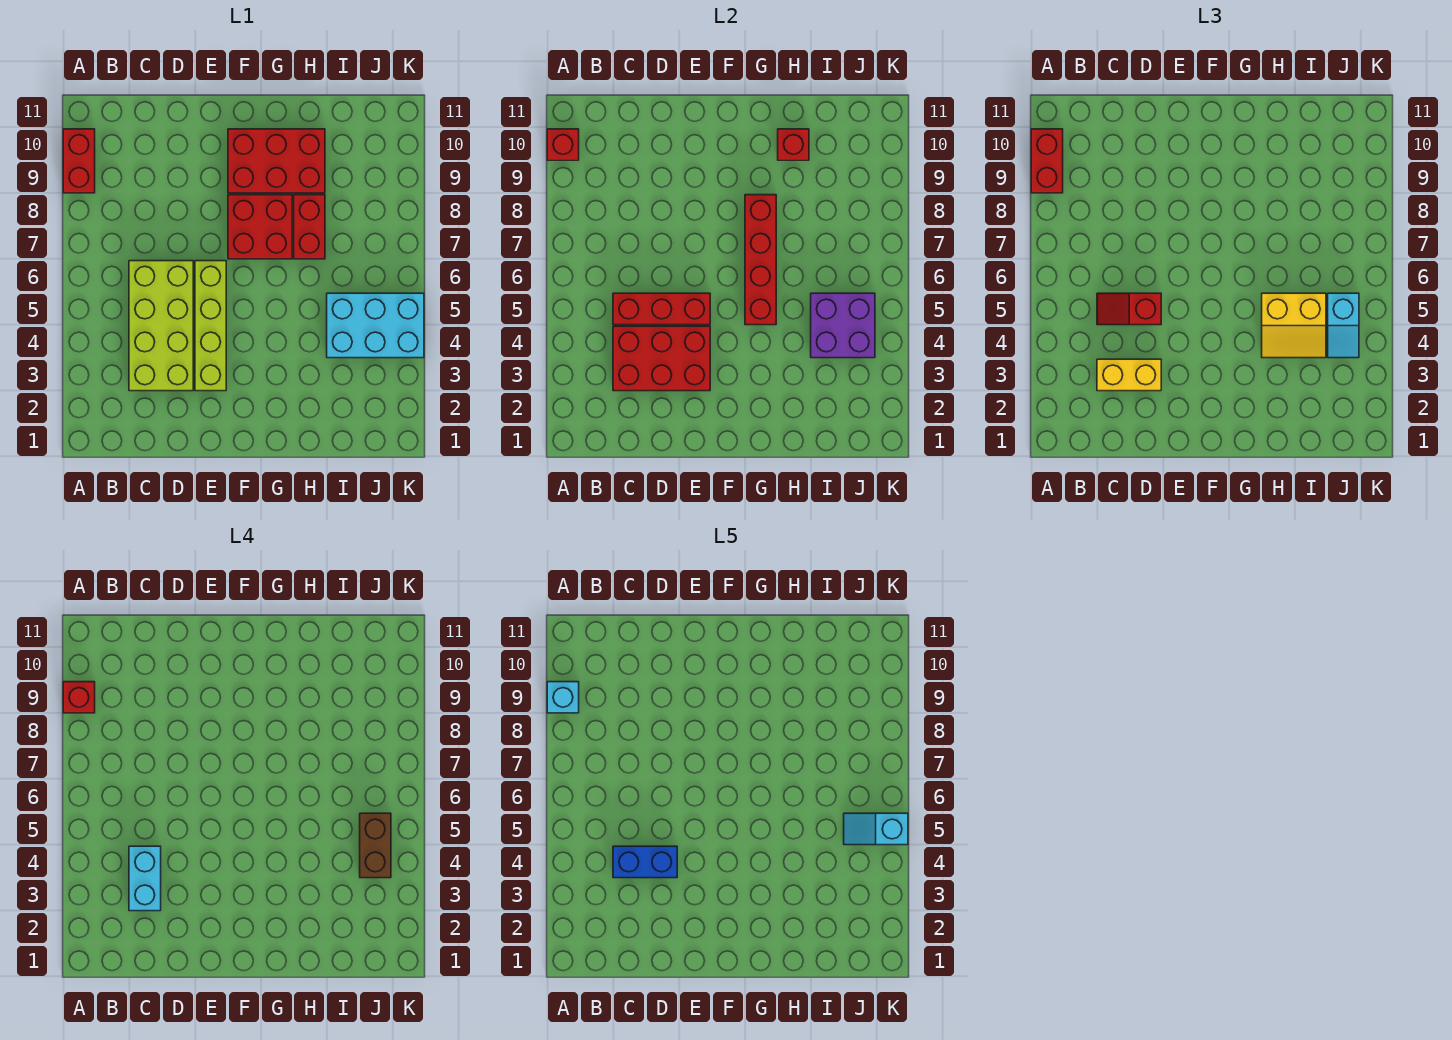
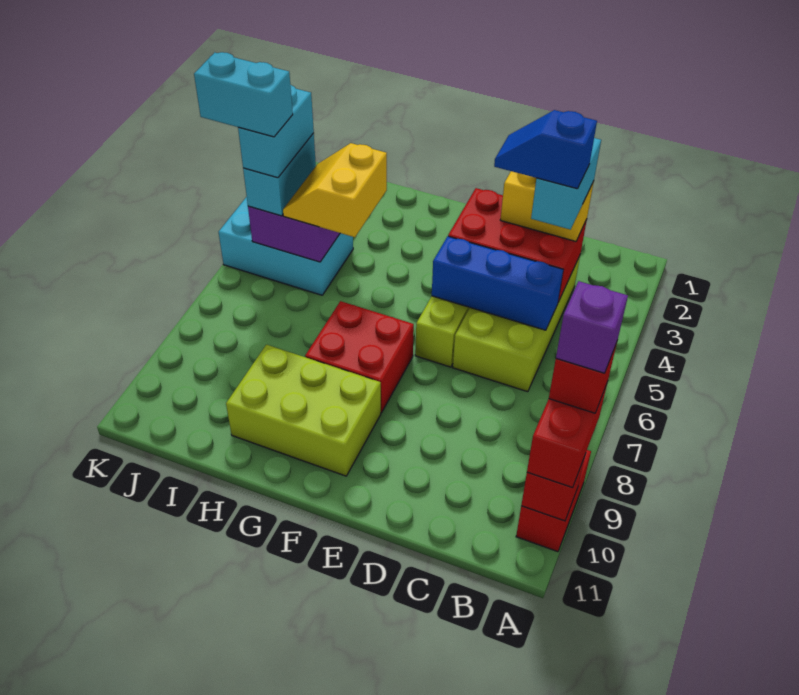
cyan 1x1 brick [547,682,579,713] -> purple 1x1 brick [556,281,628,373]
blue 1x2 brick [613,846,677,878] -> blue 1x2 slope [494,110,597,189]
red 1x3 brick [613,293,710,325] -> blue 1x3 brick [432,236,563,330]
red 1x2 slope [1097,293,1161,325] -> none
red 2x3 brick [228,129,325,193] -> lime 2x3 brick [226,345,381,476]
red 1x4 brick [745,195,776,325] -> none
yellow 2x2 slope [1262,293,1326,358] -> yellow 2x2 slope turned to [283,143,387,237]
red 1x2 brick [294,195,325,259] -> none
red 1x1 brick [778,129,809,160] -> none
cyan 1x2 slope [1328,293,1359,358] -> cyan 1x2 brick [243,133,316,216]
brown 1x2 brick [360,813,391,878] -> cyan 1x2 brick [238,85,314,178]
cyan 1x2 slope [844,813,908,845] -> cyan 1x2 brick [194,52,293,137]

